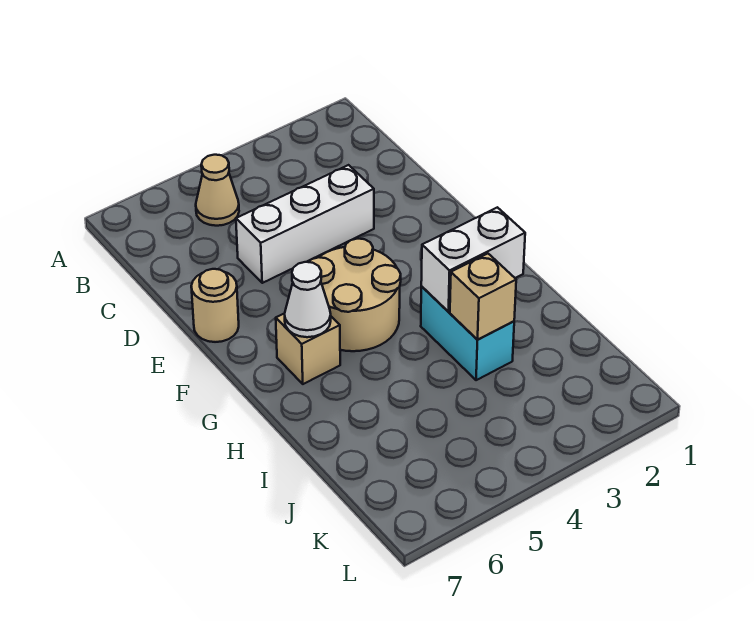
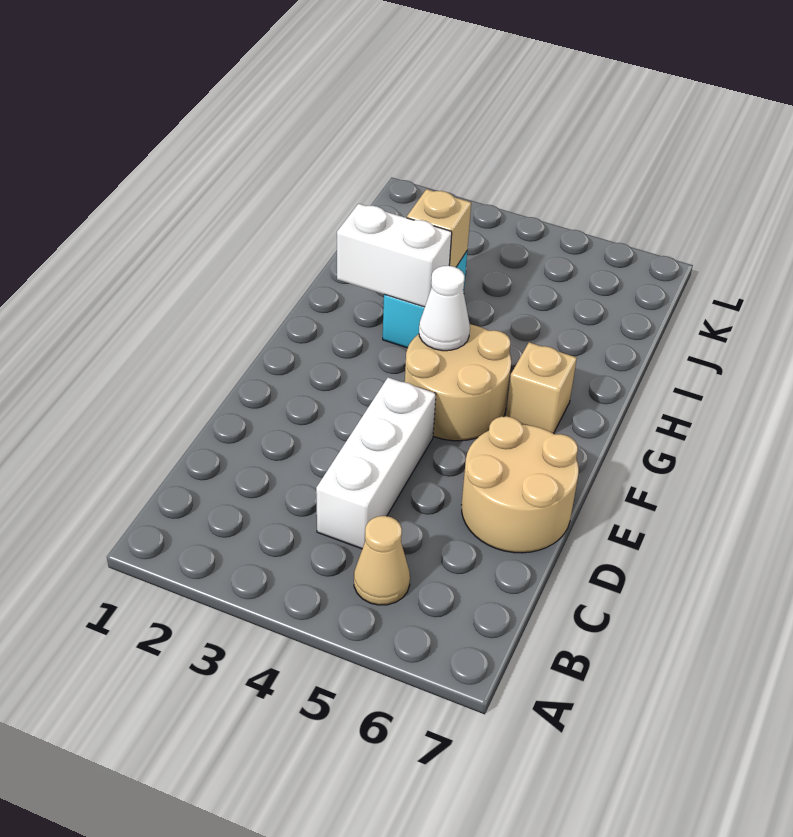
white 1x3 brick [236,165,374,283] -> white 1x3 brick turned to [316,378,436,549]
tan 1x1 round brick [191,269,239,342] -> tan 2x2 round brick [462,416,579,553]
white 1x1 cone [284,262,331,337] -> white 1x1 cone moved to [419,266,470,351]

